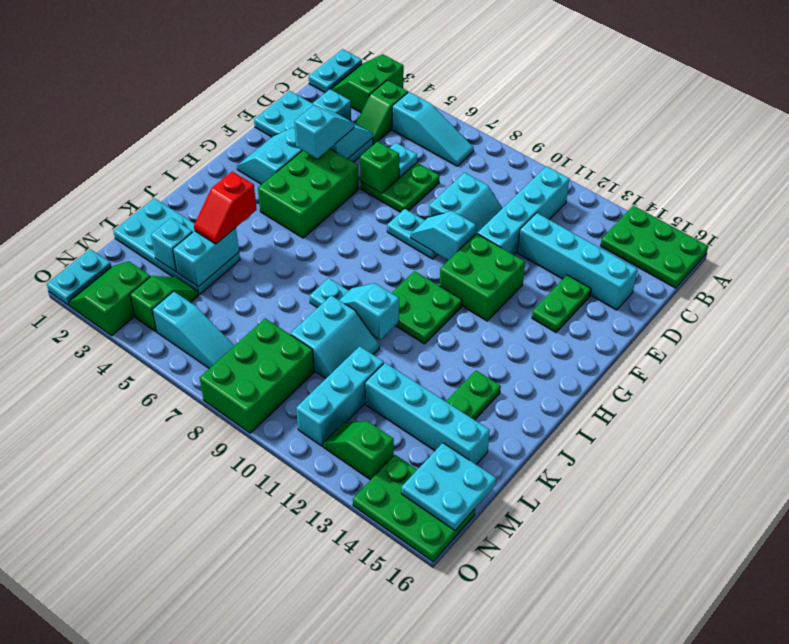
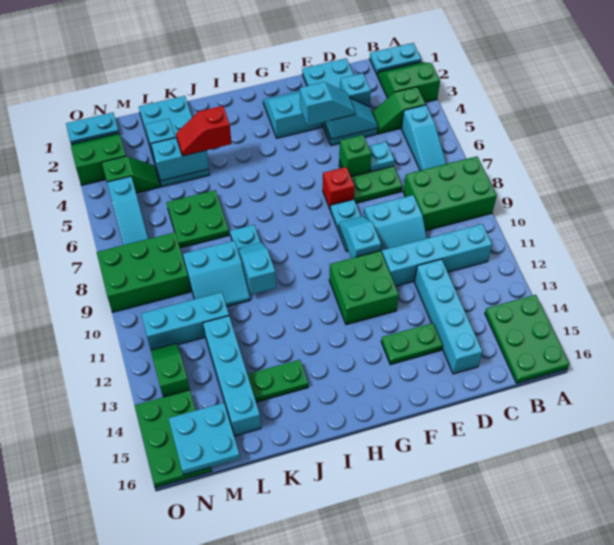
green 2x3 brick [258,149,359,238] -> green 2x3 brick moved to [403,156,497,231]
none -> red 1x1 brick [323,167,354,209]
green 2x2 plate [392,271,462,344] -> green 2x2 plate moved to [167,190,229,248]

